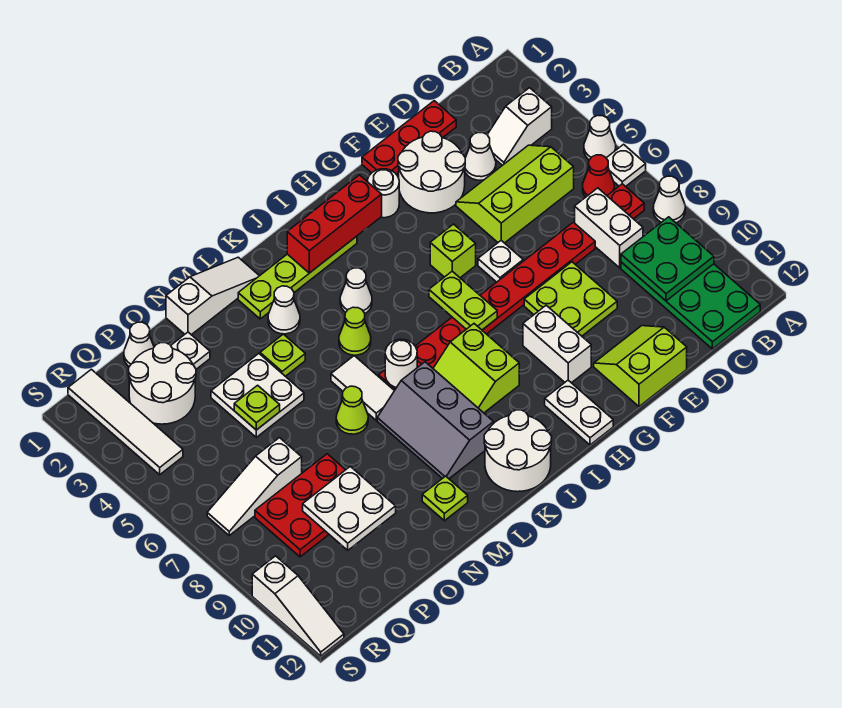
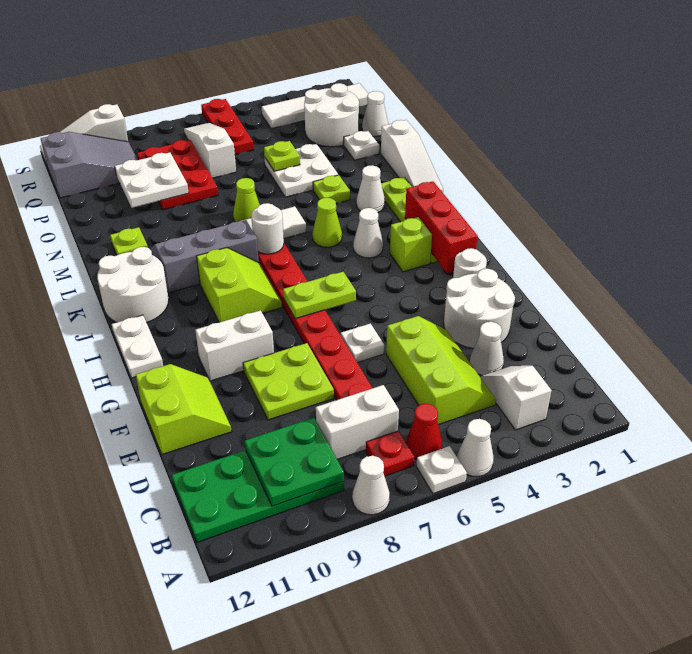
red 1x3 plate [362,101,456,174] -> red 1x3 plate moved to [201,99,253,155]
lime 1x1 brick [430,224,476,278] -> lime 1x1 brick moved to [390,217,432,272]
white 1x2 plate [545,380,613,445] -> white 1x2 plate turned to [112,315,163,378]
lime 2x2 slope [433,324,519,413] -> lime 2x2 slope turned to [197,248,282,322]
none -> grey 2x3 slope [41,132,137,198]

